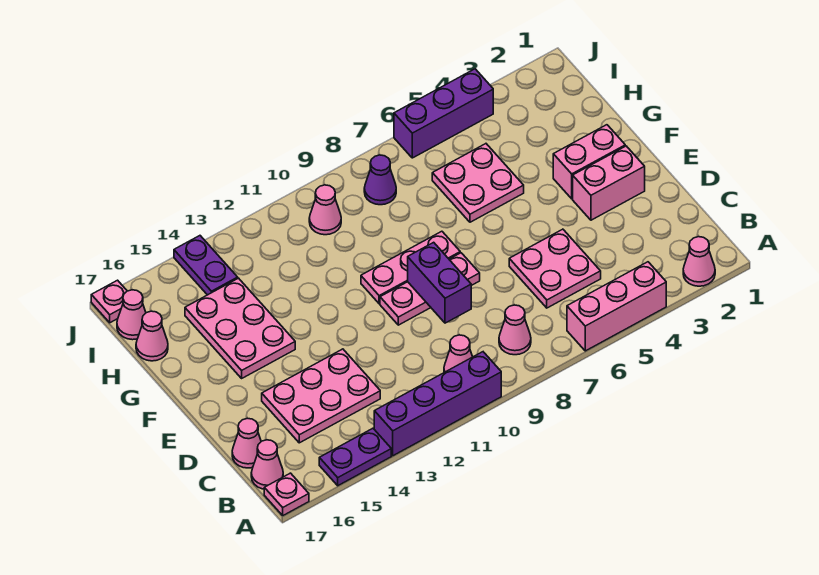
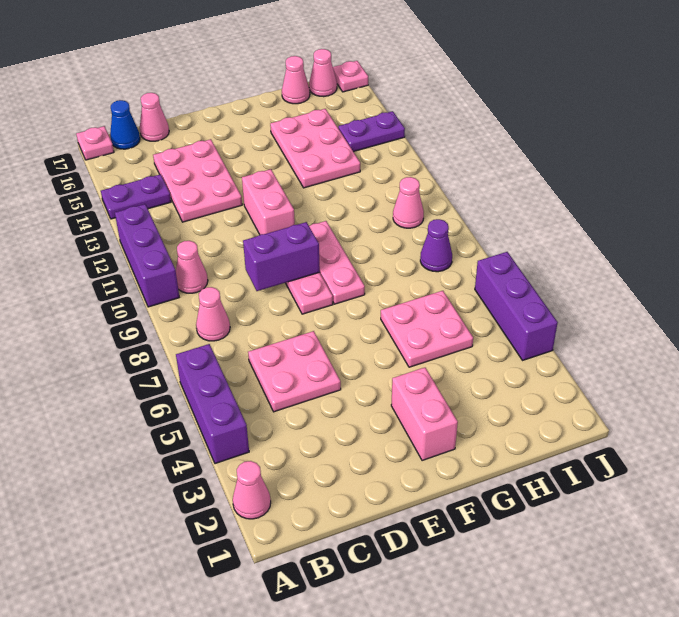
pink 1x3 brick [567,262,666,351] -> purple 1x3 brick [176,344,249,464]
purple 1x4 brick [374,352,501,456] -> purple 1x3 brick [115,204,179,307]
purple 1x2 plate [319,428,391,486] -> purple 1x2 plate turned to [101,174,171,219]
pink 1x1 cone [251,440,283,489] -> blue 1x1 cone [110,100,140,149]
pink 1x2 brick [573,146,645,220] -> pink 1x2 brick moved to [242,169,295,235]
pink 2x3 plate [185,278,295,378] -> pink 2x3 plate turned to [270,109,360,188]

